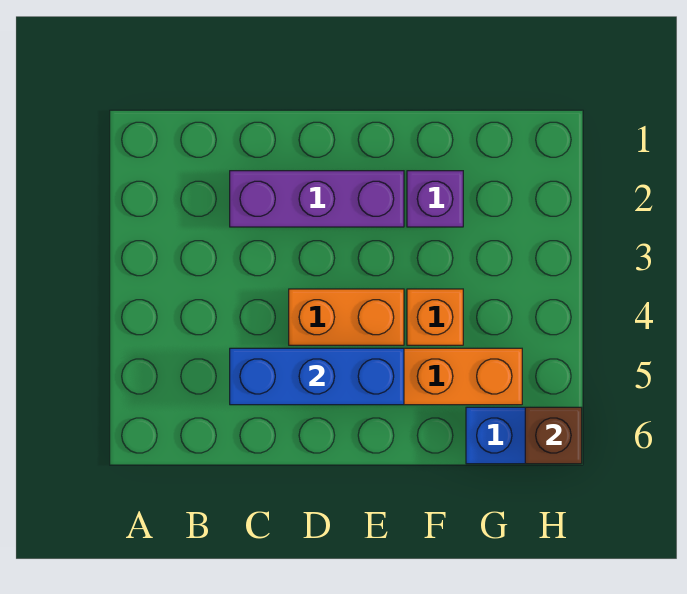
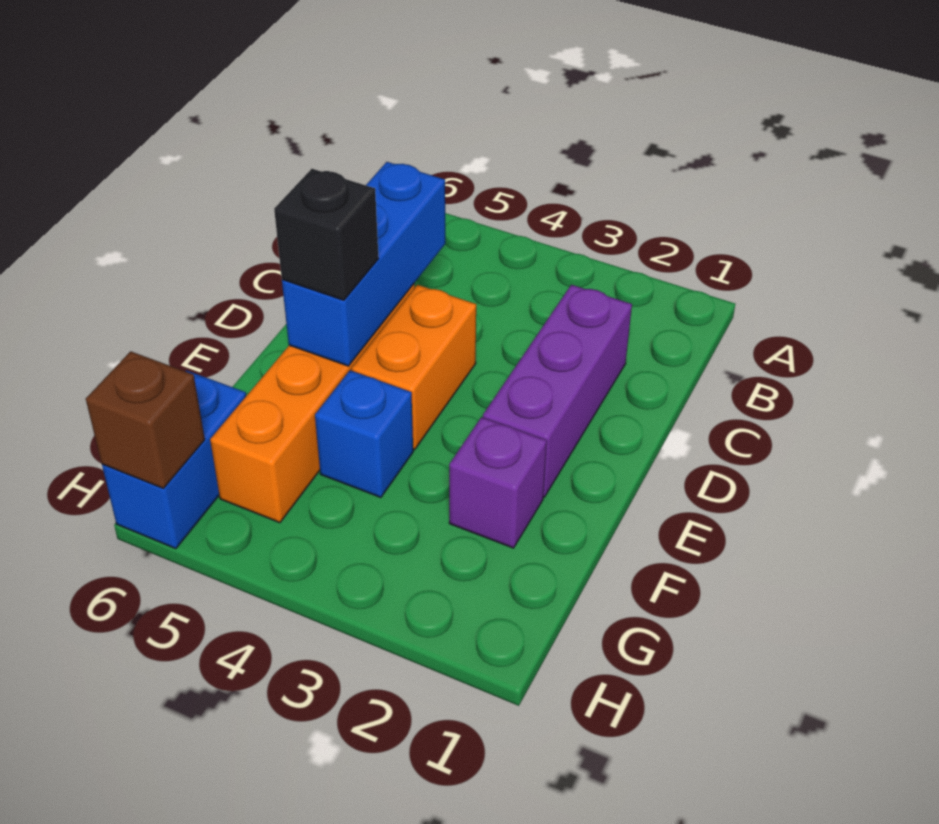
none -> black 1x1 brick [274,169,379,300]
orange 1x1 brick [407,289,463,345] -> blue 1x1 brick [315,370,413,497]

